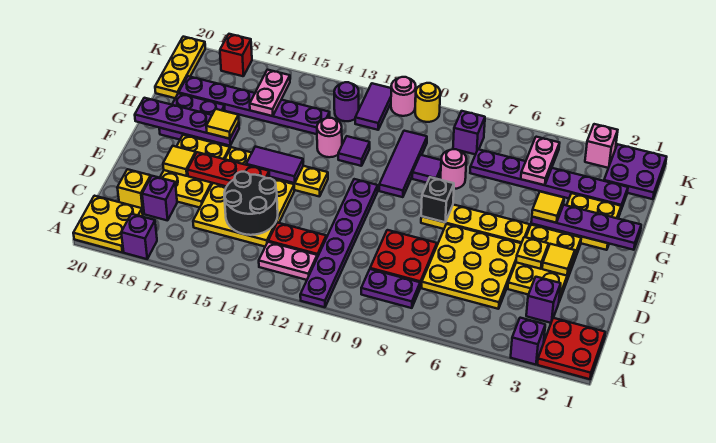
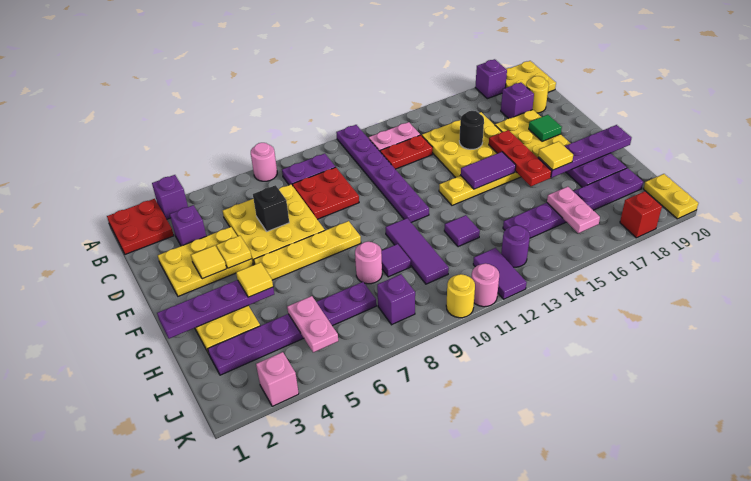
black 2x2 round brick [224,172,278,235] -> black 1x1 round brick [459,111,484,149]
yellow 1x1 brick [117,169,151,214] -> yellow 1x1 round brick [526,76,549,113]
yellow 2x3 plate [508,225,581,301] -> yellow 2x3 plate turned to [158,227,253,296]
red 1x3 plate [188,152,270,187] -> red 1x3 plate turned to [489,130,552,186]
yellow 1x1 tile [163,146,196,176] -> green 1x1 tile [529,115,562,141]
black 1x1 brick [421,177,454,222] -> black 1x1 brick moved to [253,185,289,231]
pink 1x1 round brick [317,118,342,157] -> pink 1x1 round brick moved to [251,143,277,181]
yellow 1x3 plate [155,37,205,98] -> yellow 1x2 plate [644,174,698,219]
purple 2x2 plate [604,144,666,199] -> none

